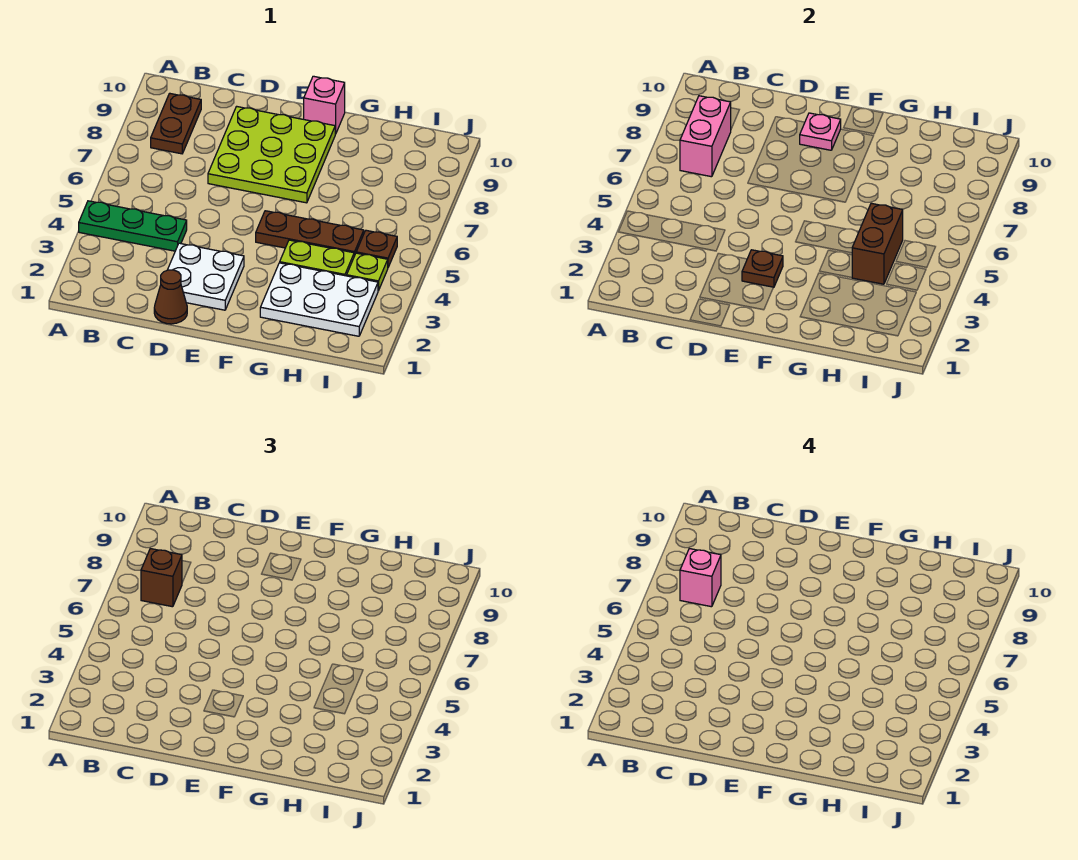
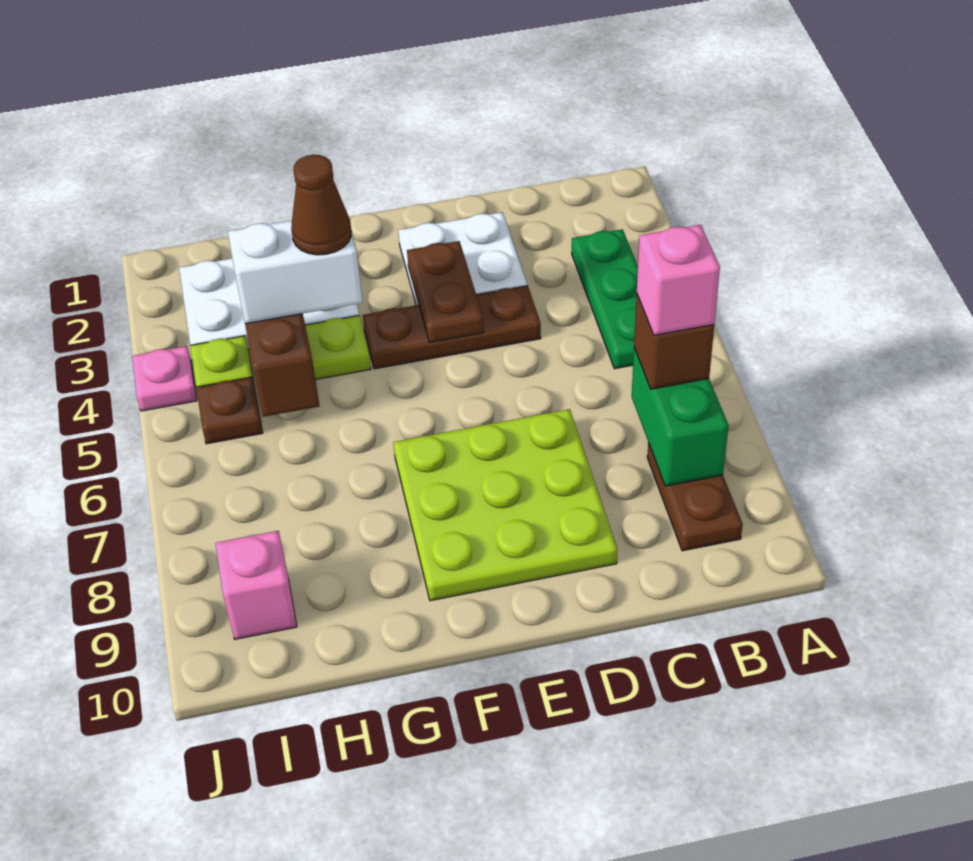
green 1x3 plate [79,201,187,251] -> green 1x3 plate turned to [572,229,638,369]
pink 1x2 brick [680,96,731,177] -> green 1x2 brick [632,348,729,486]
brown 1x1 cone [154,270,187,324] -> brown 1x1 cone moved to [291,155,351,255]
brown 1x1 plate [742,250,783,287] -> brown 1x2 plate [407,241,484,342]
pink 1x1 plate [800,113,841,150] -> pink 1x1 plate moved to [132,346,197,411]
brown 1x3 plate [256,211,364,256] -> brown 1x3 plate moved to [363,286,541,369]
pink 1x1 brick [304,76,345,134] -> pink 1x1 brick moved to [216,531,297,639]
none -> white 1x2 brick [228,220,363,324]

